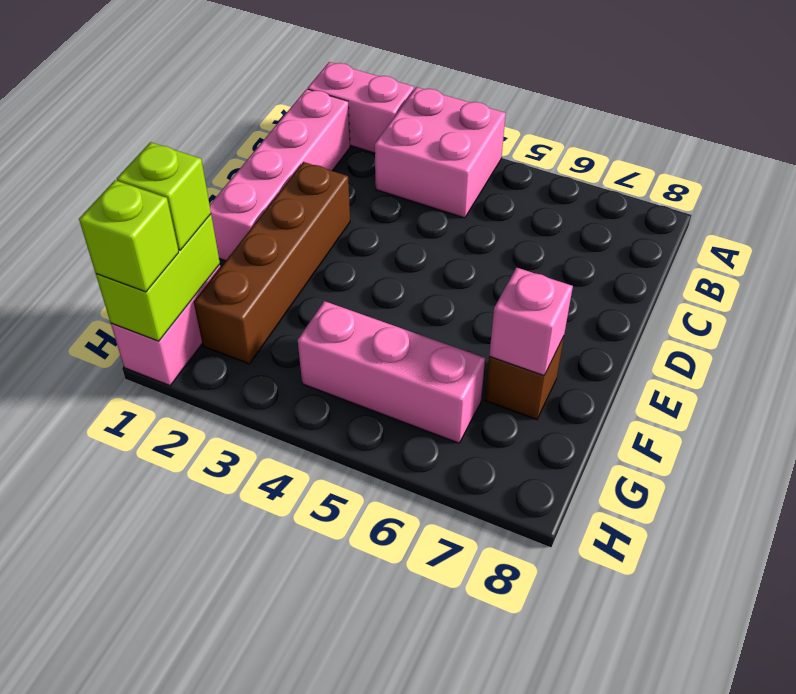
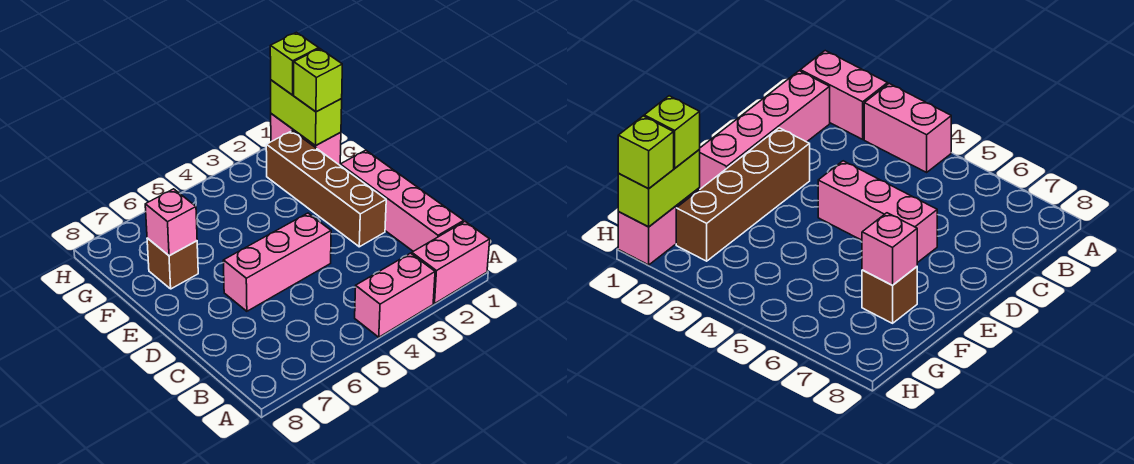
pink 2x2 brick [375,87,506,218] -> pink 1x2 brick [355,253,435,337]
pink 1x3 brick [298,301,485,443] -> pink 1x3 brick moved to [223,213,331,311]

